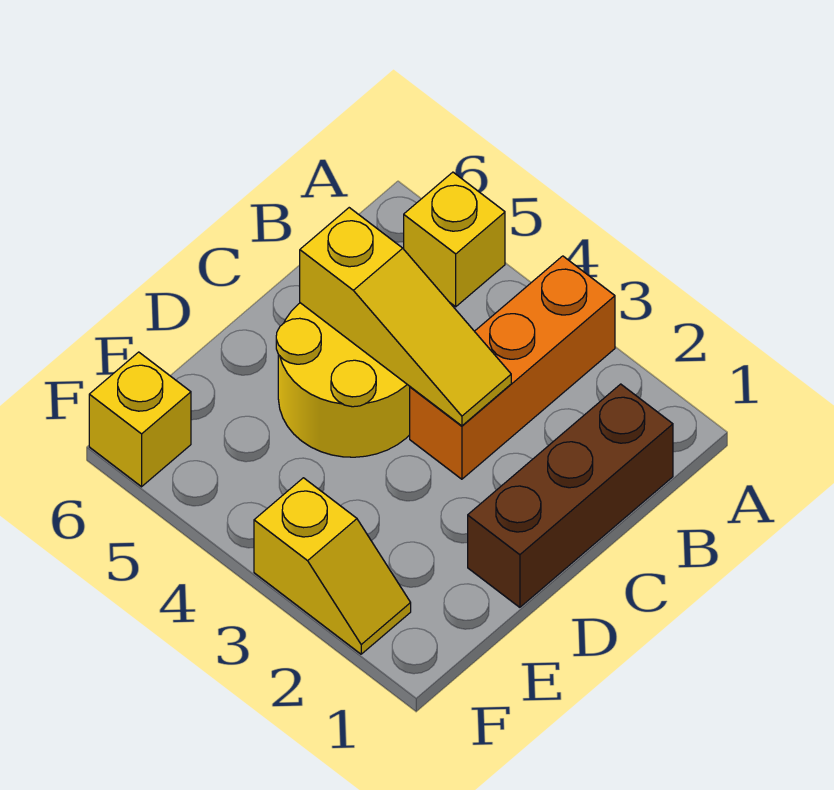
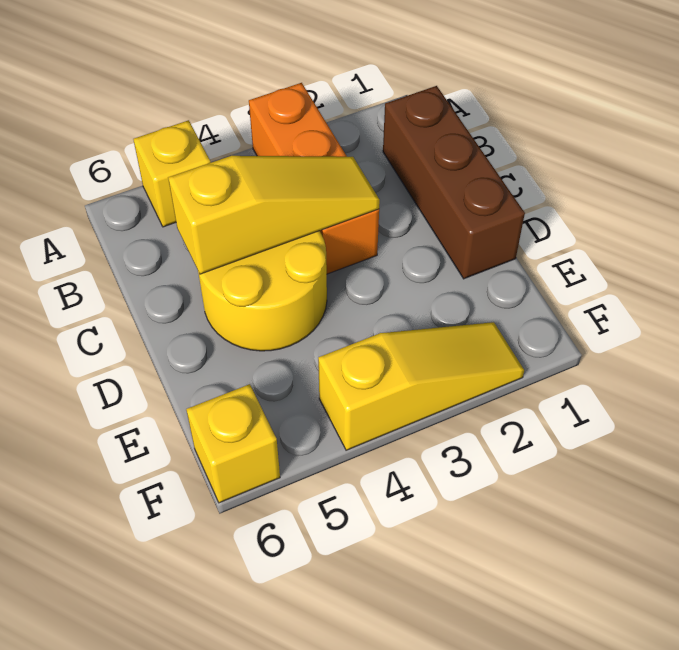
yellow 1x2 slope [254,478,411,654] -> yellow 1x3 slope [318,322,524,450]

